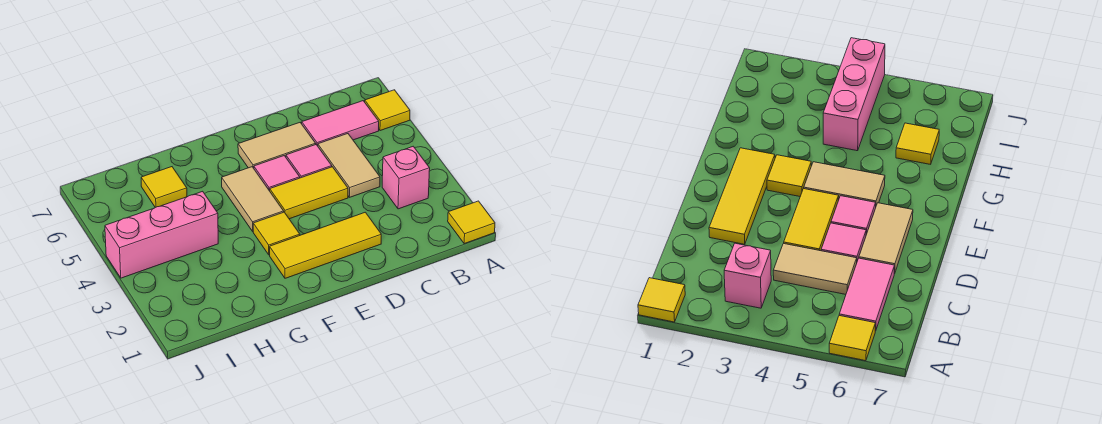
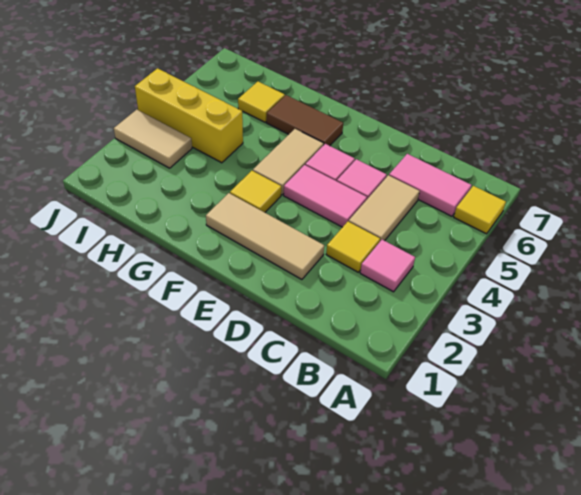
yellow 1x1 tile [448,201,495,244] -> yellow 1x1 tile moved to [326,221,380,272]
pink 1x1 brick [382,146,430,209] -> pink 1x1 tile [360,240,415,292]
yellow 1x3 tile [270,212,381,278] -> tan 1x3 tile [206,193,324,279]
yellow 1x2 tile [270,167,348,219] -> pink 1x2 tile [284,165,367,227]
tan 1x2 tile [238,123,316,168] -> tan 1x2 tile moved to [114,110,192,168]
none -> brown 1x2 tile [266,95,343,146]
pink 1x3 brick [105,191,218,278] -> yellow 1x3 brick [135,68,243,163]

